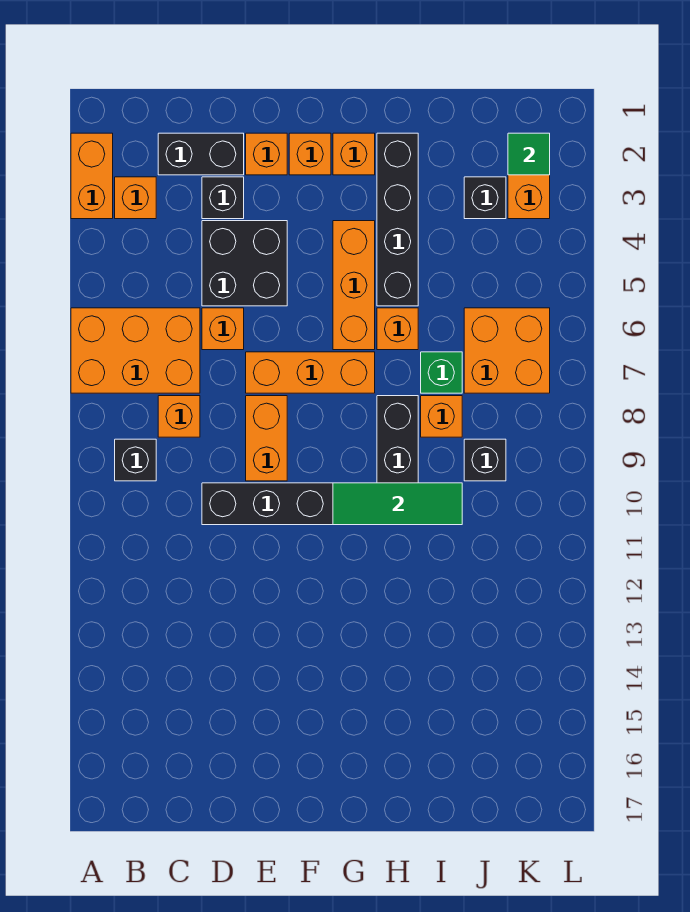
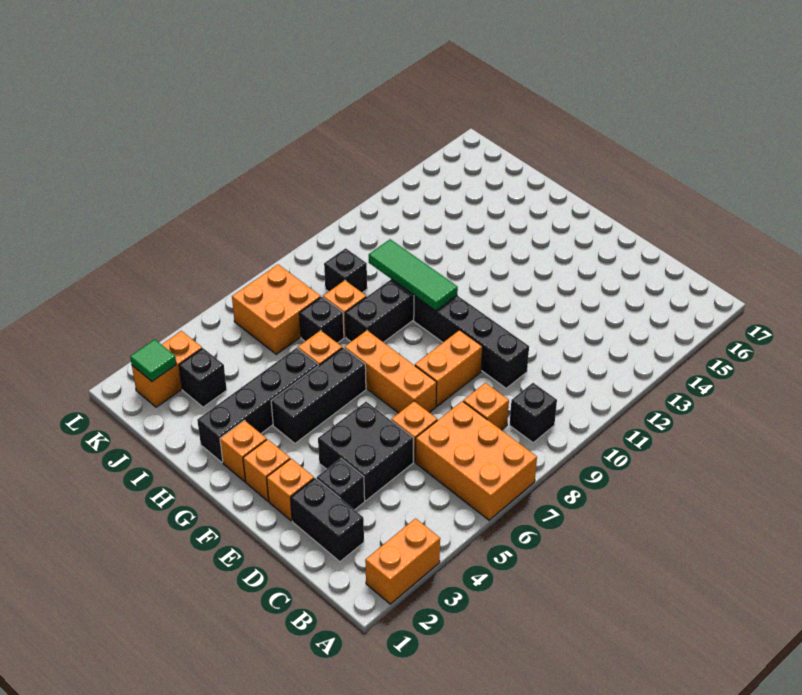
orange 1x1 brick [115,177,156,219] -> none
orange 1x3 brick [333,221,375,350] -> black 1x3 brick [271,348,366,443]
green 1x1 brick [421,352,462,393] -> black 1x1 brick [299,297,344,343]

